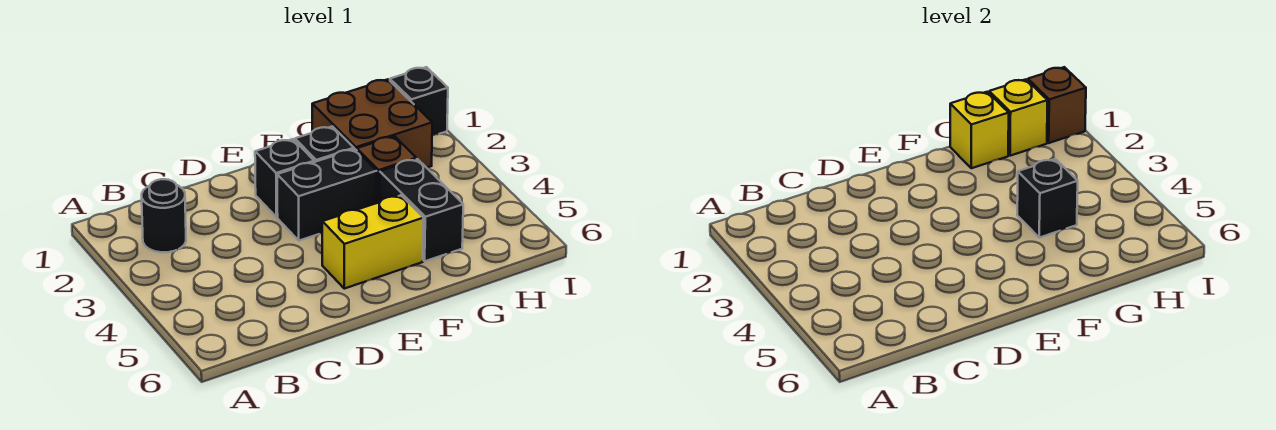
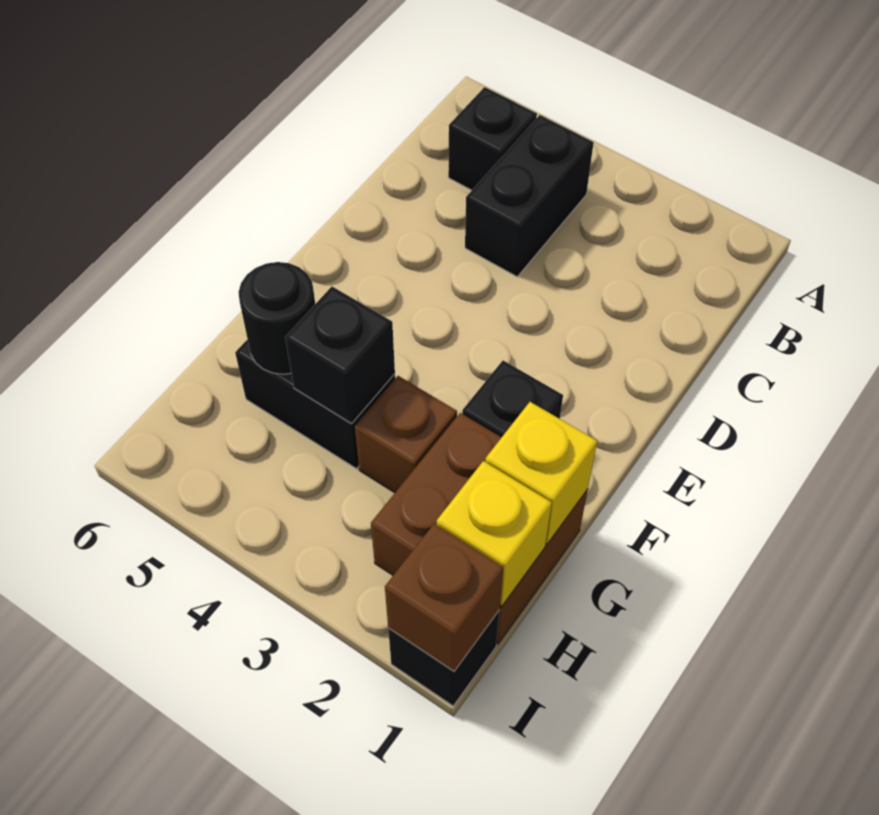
black 1x1 round brick [142,179,186,252] -> black 1x1 round brick moved to [238,262,315,374]
black 1x1 brick [255,139,314,217] -> black 1x1 brick moved to [448,87,537,190]
black 1x2 brick [277,149,377,241] -> black 1x2 brick moved to [465,115,594,277]
yellow 1x2 brick [322,195,423,289] -> none

